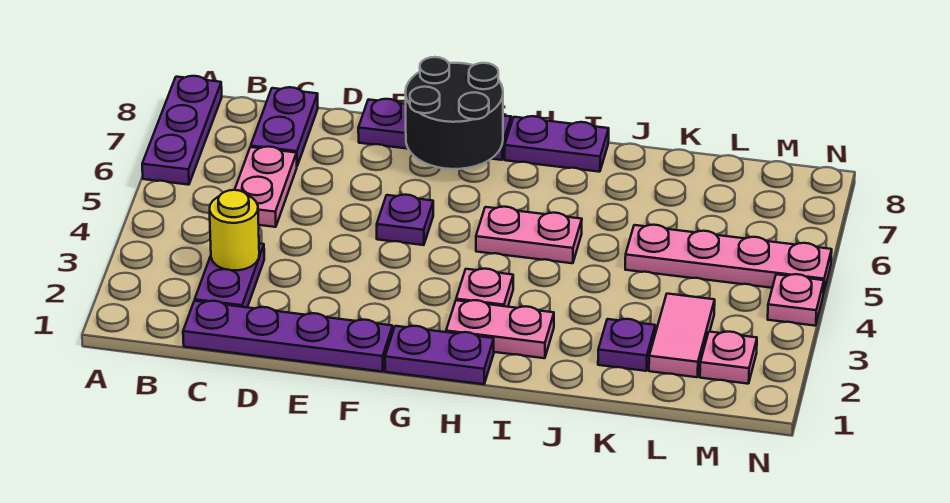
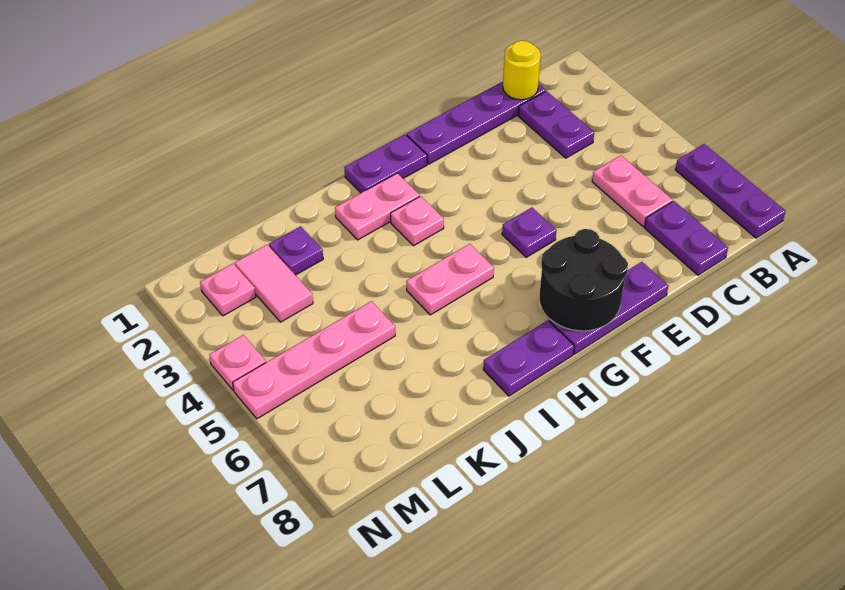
yellow 1x1 round brick [210,190,259,270] -> yellow 1x1 round brick moved to [503,41,541,100]

